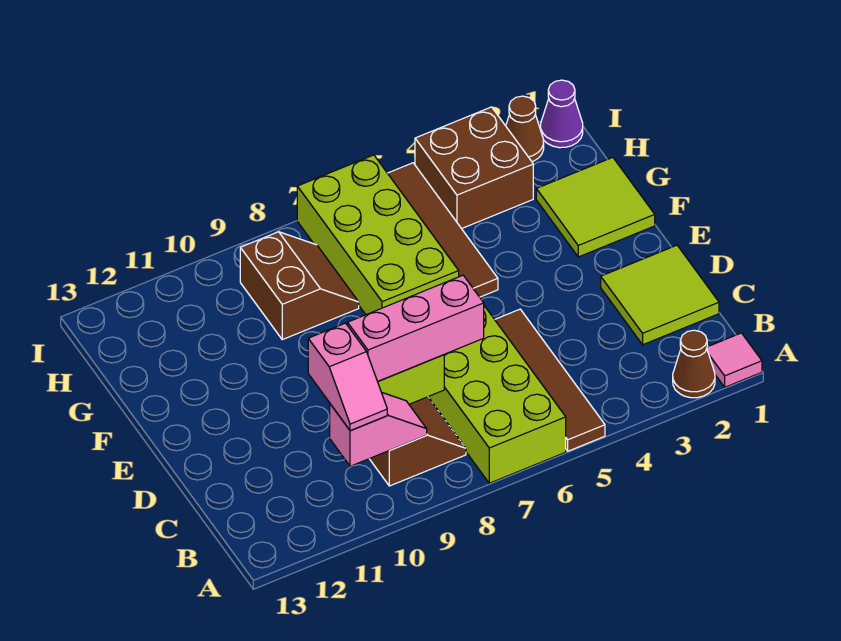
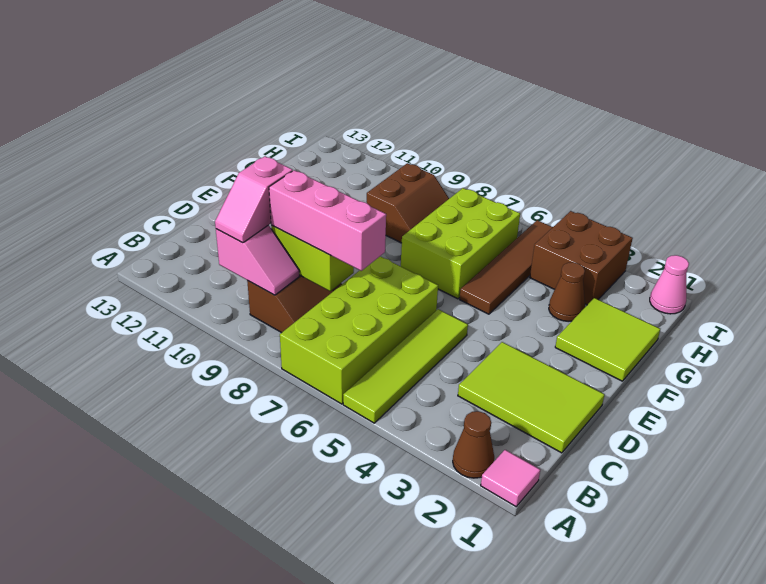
brown 1x4 tile [495,309,605,451] -> lime 1x4 tile [343,309,468,423]
lime 2x2 tile [601,245,719,345] -> lime 2x3 tile [458,342,605,453]
lime 2x4 brick [297,155,459,315] -> lime 2x3 brick [401,188,520,299]
purple 1x1 cone [541,80,583,148] -> pink 1x1 cone [650,255,689,314]
brown 1x1 cone [506,96,544,162] -> brown 1x1 cone moved to [549,262,585,322]

